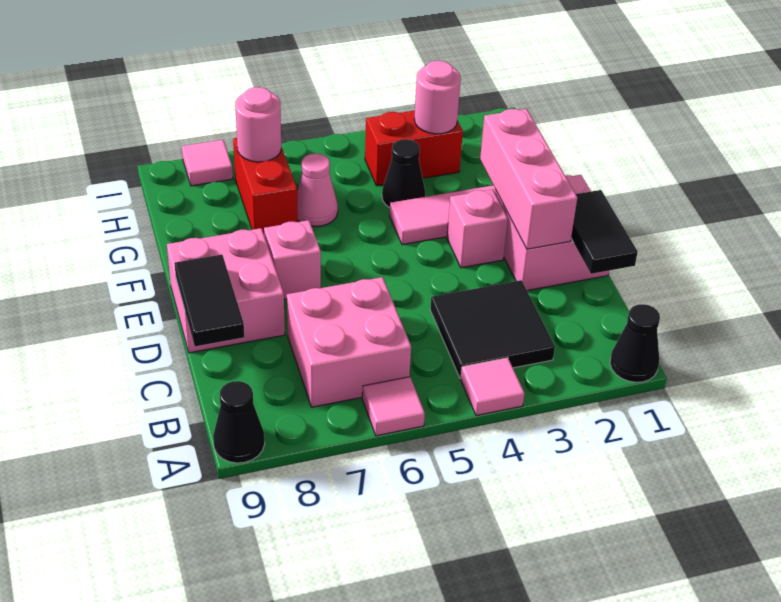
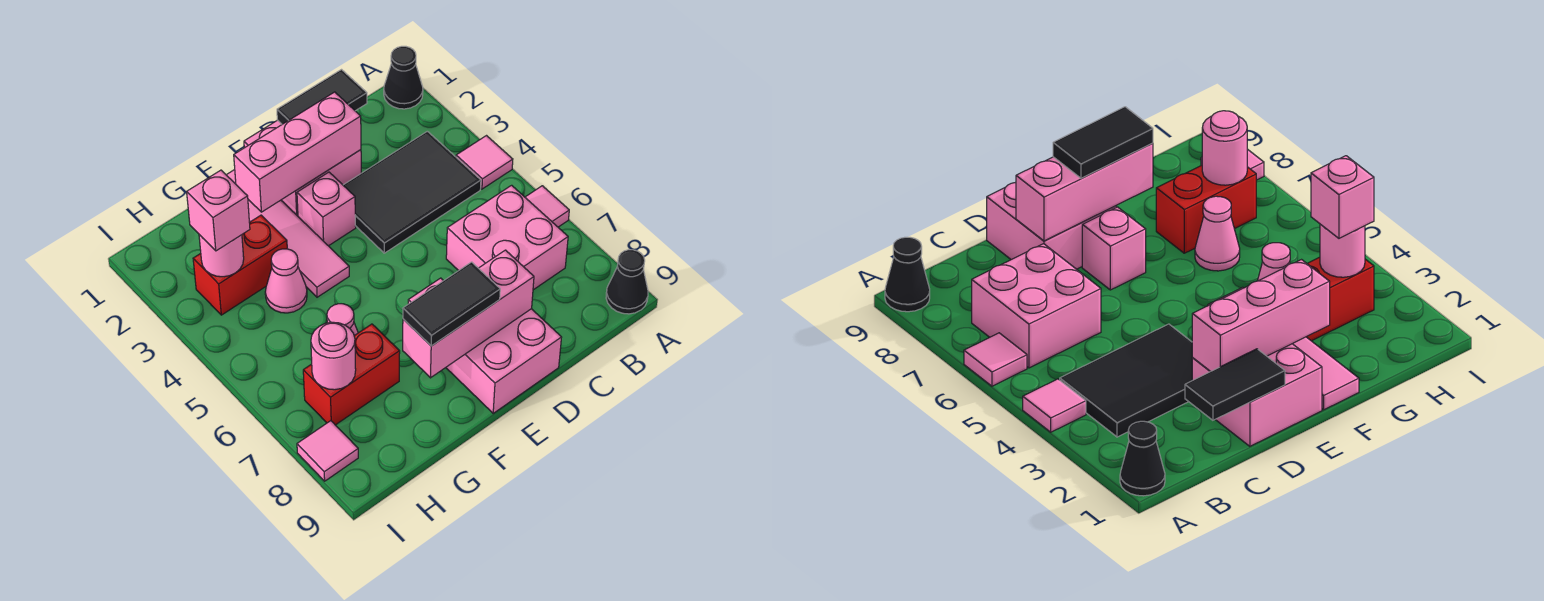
black 2x2 tile [430,280,555,378] -> black 2x3 tile [343,131,481,253]
black 1x2 tile [174,255,244,346] -> black 1x2 tile moved to [403,262,500,346]
none -> pink 1x3 brick [403,250,534,378]
black 1x1 cone [382,139,425,208] -> pink 1x1 cone [265,249,307,313]
red 1x2 brick [365,111,463,186] -> red 1x2 brick turned to [193,215,287,315]
none -> pink 1x1 brick [187,170,250,251]

